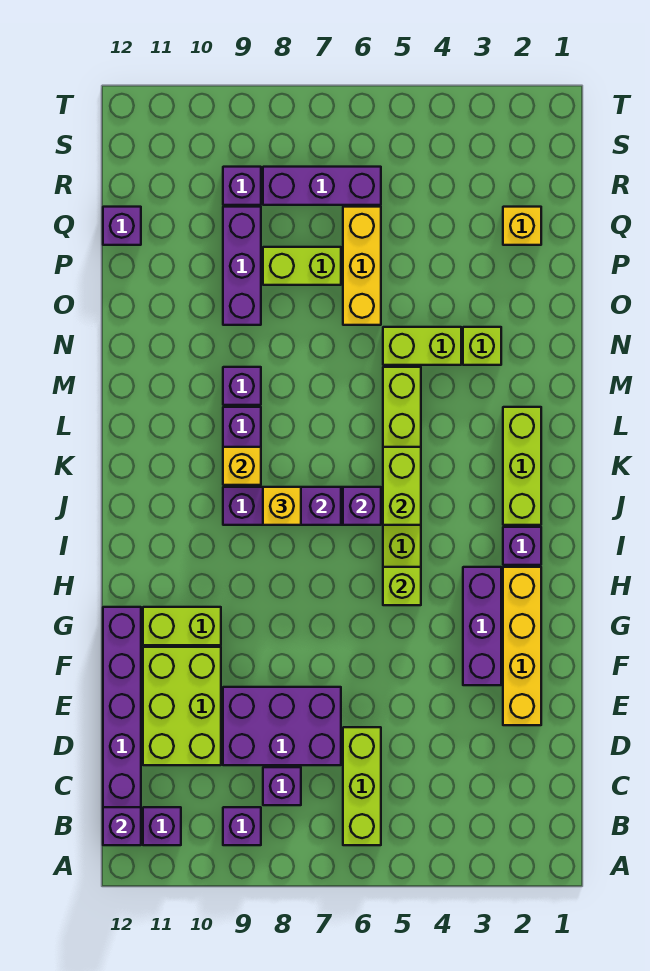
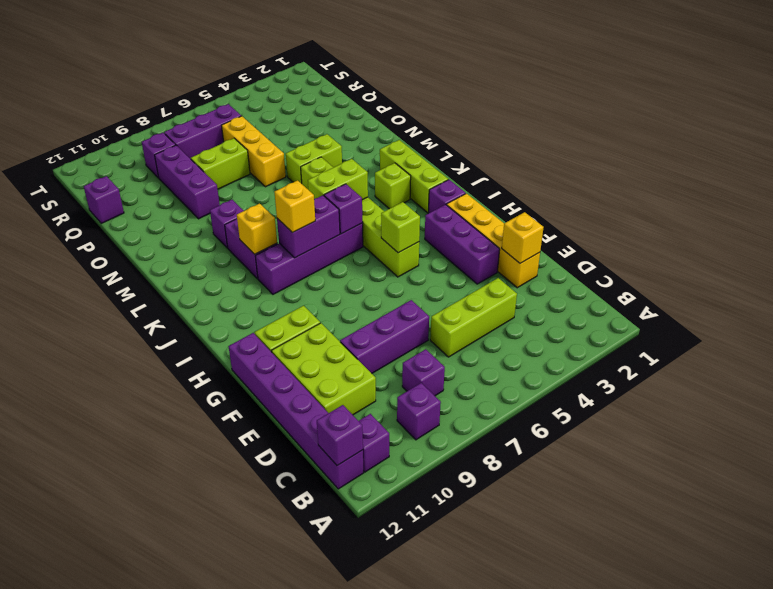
lime 1x3 brick [343,727,381,845] -> lime 1x3 brick turned to [430,278,517,357]
purple 2x3 brick [223,687,341,765] -> purple 1x3 brick [340,300,429,373]
lime 1x2 brick [383,447,421,525] -> lime 1x2 brick turned to [308,159,368,200]
lime 1x1 brick [463,327,501,365] -> lime 1x1 brick moved to [375,163,411,209]
yellow 1x1 brick [503,207,541,245] -> yellow 1x1 brick moved to [502,212,544,263]

